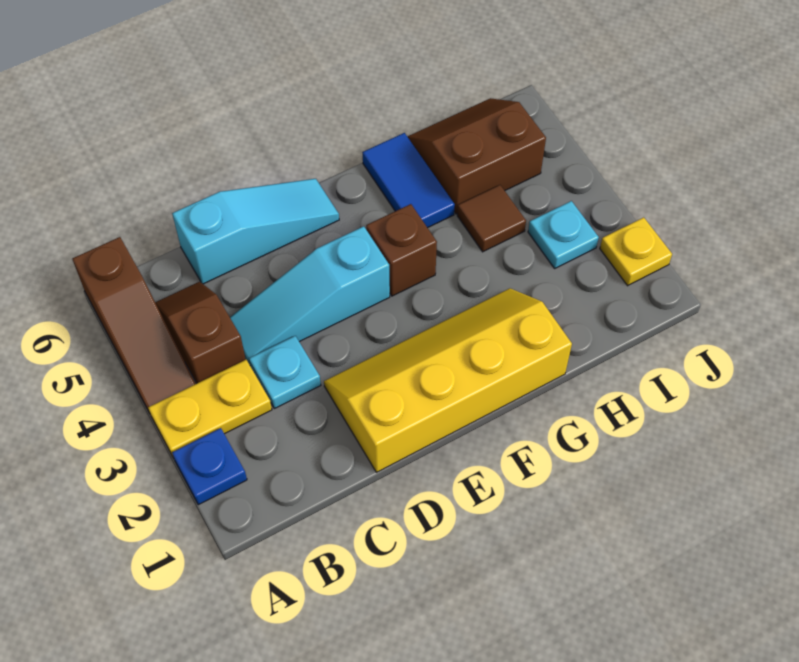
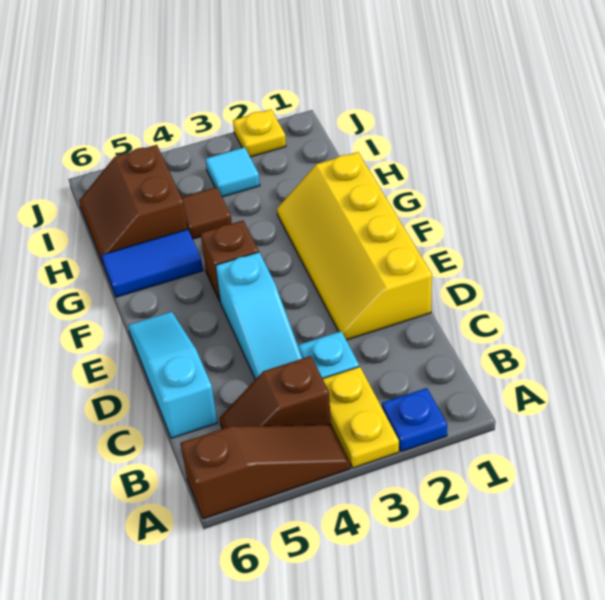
cyan 1x1 plate [528,201,599,268] -> cyan 1x1 tile [205,147,260,197]

